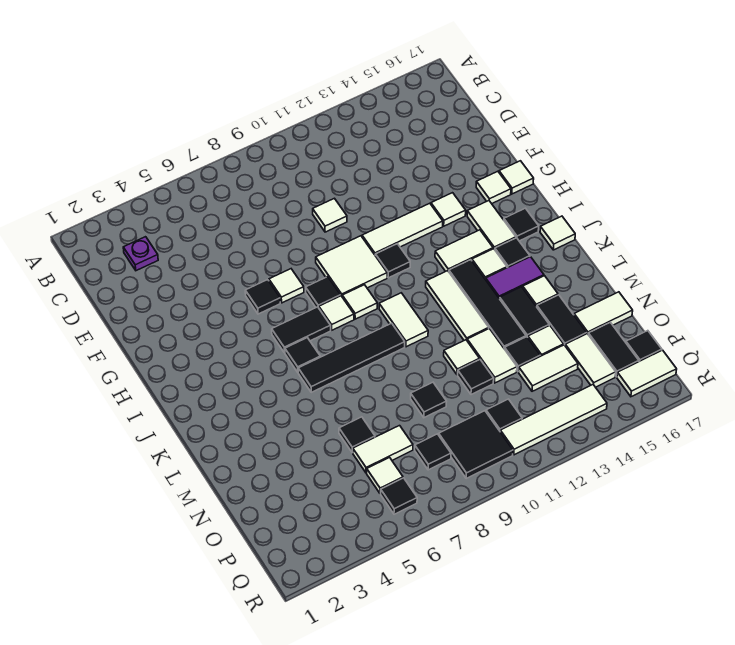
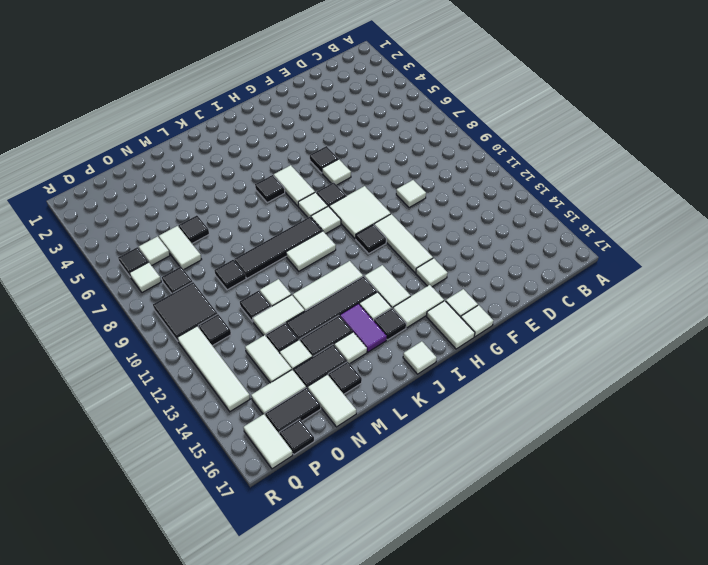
purple 1x1 plate [123,237,158,271] -> none
none -> white 1x2 tile [426,301,475,349]
black 1x2 tile [272,307,331,353] -> white 1x2 tile [274,165,315,206]
black 1x1 tile [504,208,539,241] -> black 1x1 tile moved to [328,362,362,394]
black 1x4 tile [298,323,405,392] -> black 1x4 tile turned to [234,217,322,278]
none -> white 1x1 tile [130,262,161,293]

